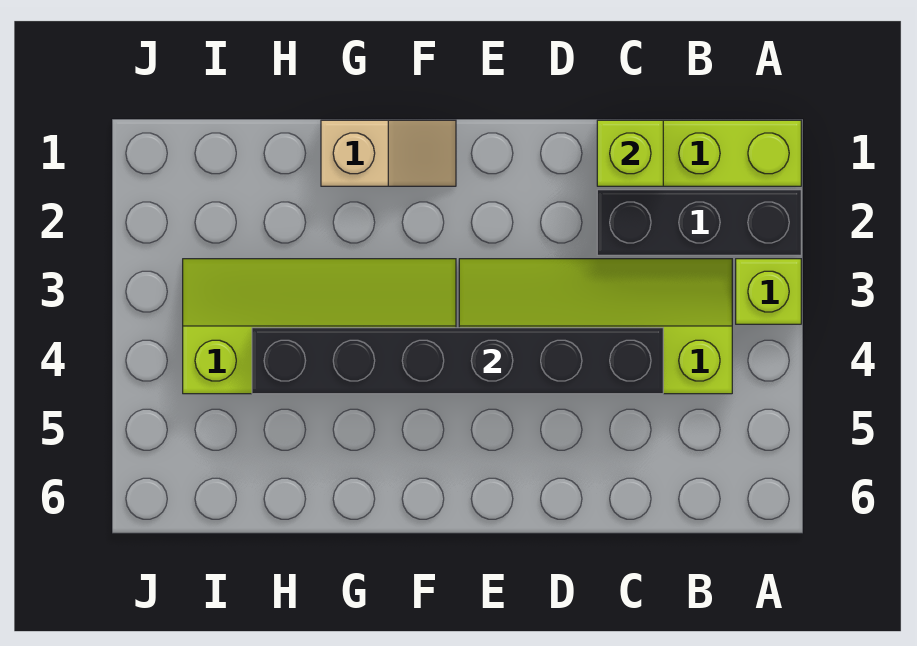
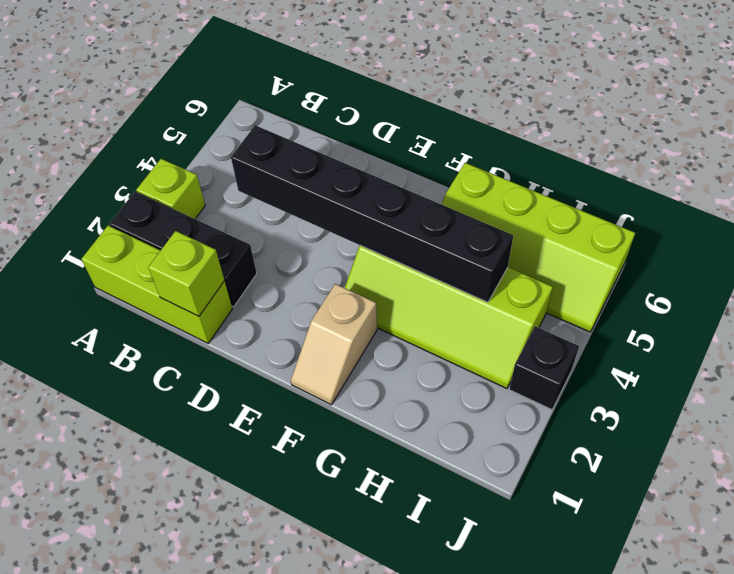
lime 2x4 slope [459,259,732,394] -> lime 2x4 slope moved to [441,163,635,332]
tan 1x2 slope [321,120,456,186] -> tan 1x2 slope turned to [291,284,377,405]
none -> black 1x1 brick [509,326,579,410]

